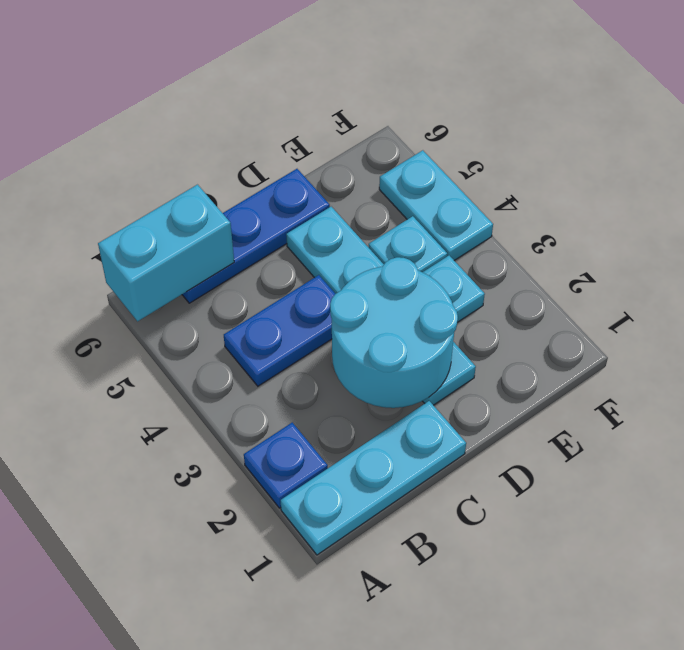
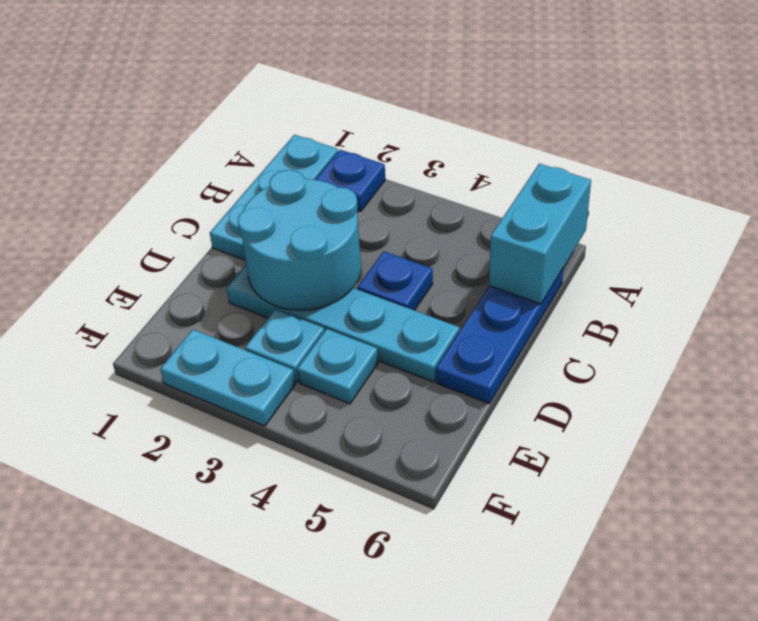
blue 1x2 plate [224,275,335,386] -> blue 1x1 plate [357,251,433,310]
cyan 1x2 plate [379,150,493,260] -> cyan 1x2 plate moved to [160,329,295,426]

